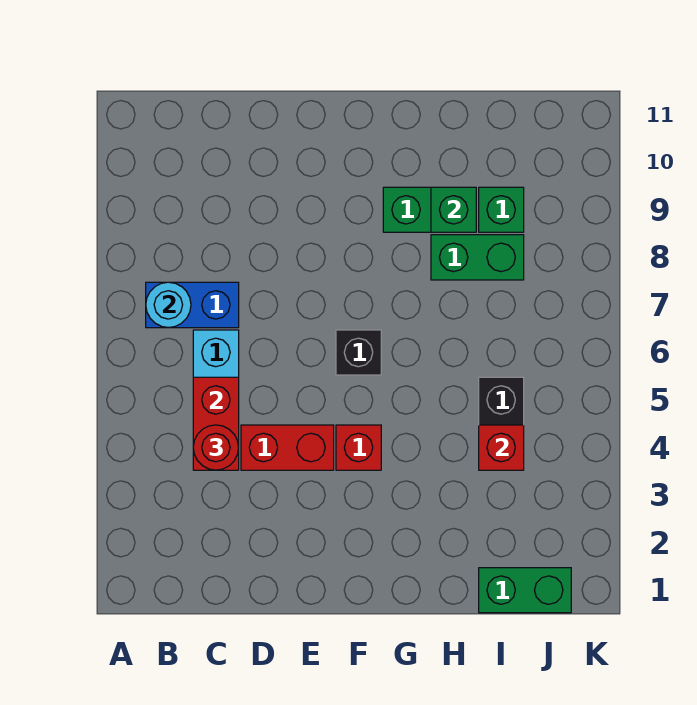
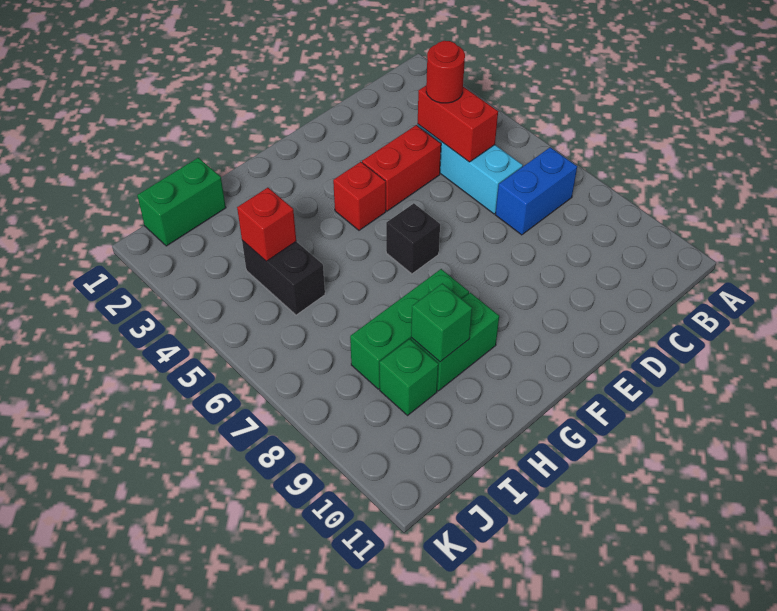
cyan 1x1 round brick [146,282,191,328] -> none
green 1x2 brick [431,235,524,280] -> green 1x3 brick [350,269,469,389]

